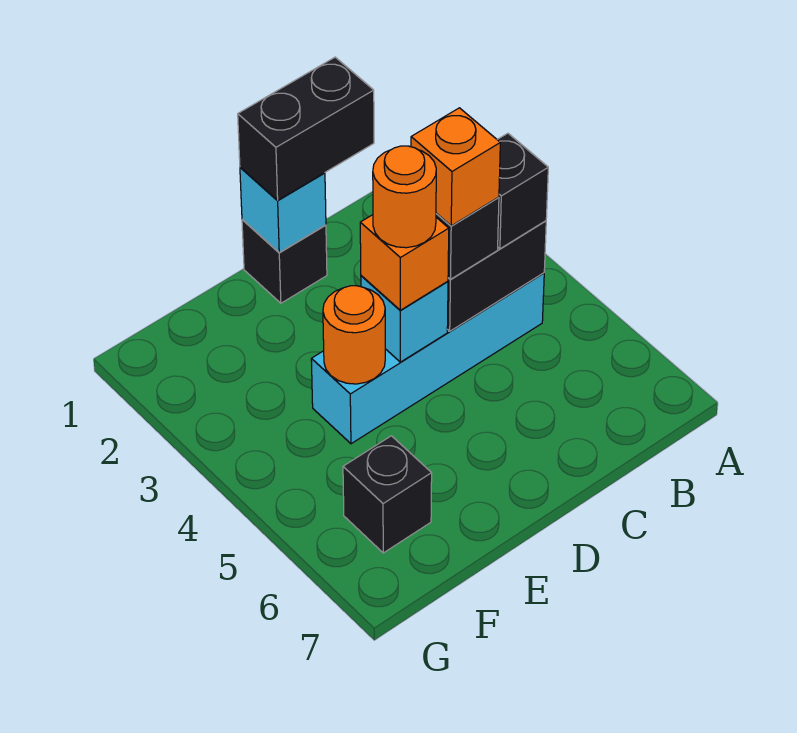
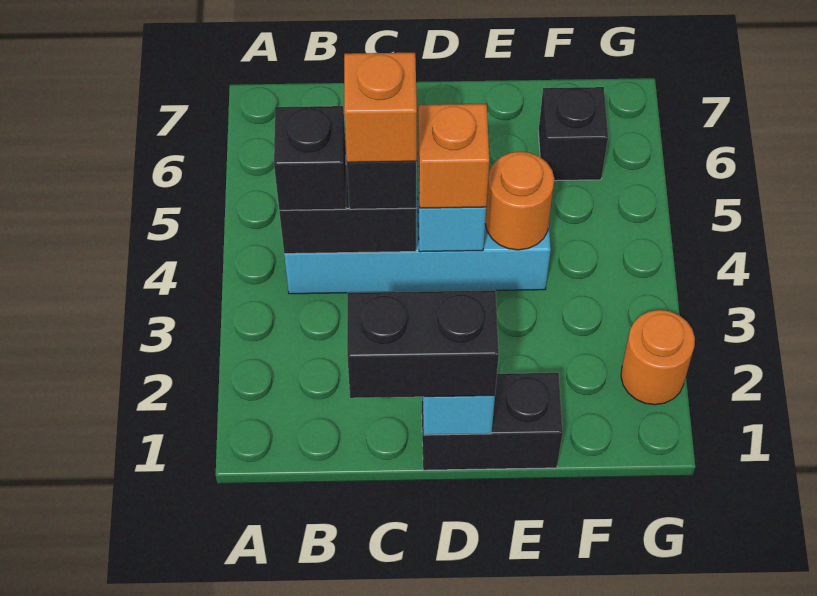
black 1x1 brick [242,219,327,303] -> black 1x2 brick [422,373,563,470]
orange 1x1 round brick [373,146,436,248] -> orange 1x1 round brick moved to [621,310,695,405]

